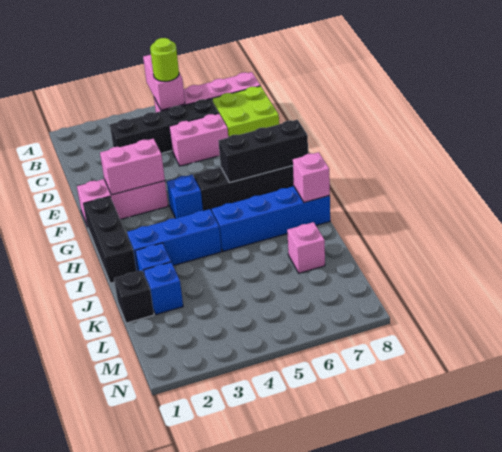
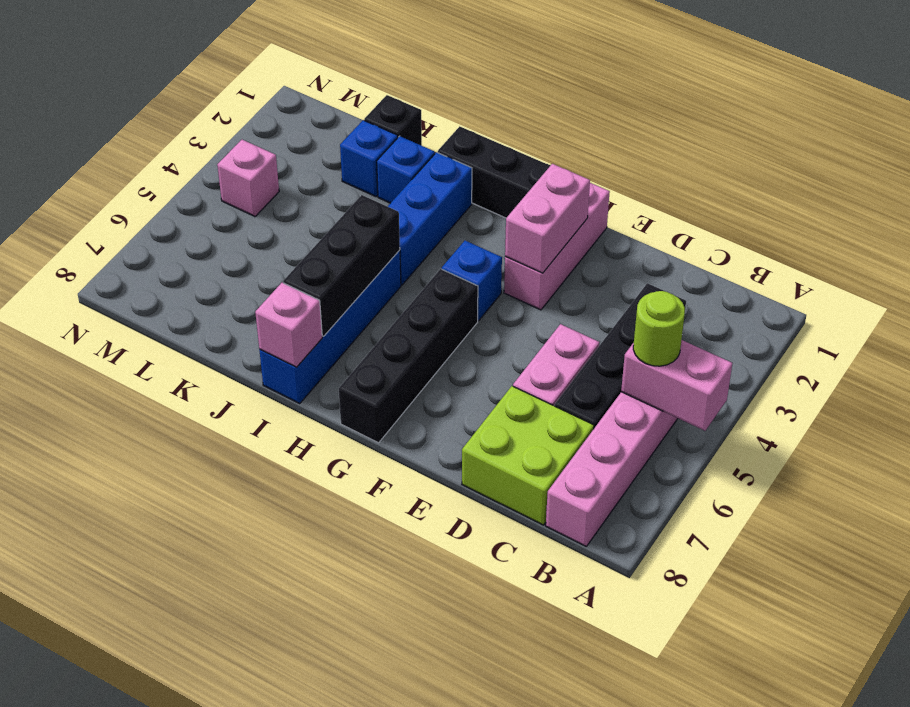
black 1x3 brick [218,120,308,183] -> black 1x3 brick moved to [283,195,400,336]
pink 1x1 brick [287,222,325,273] -> pink 1x1 brick moved to [217,140,279,216]

